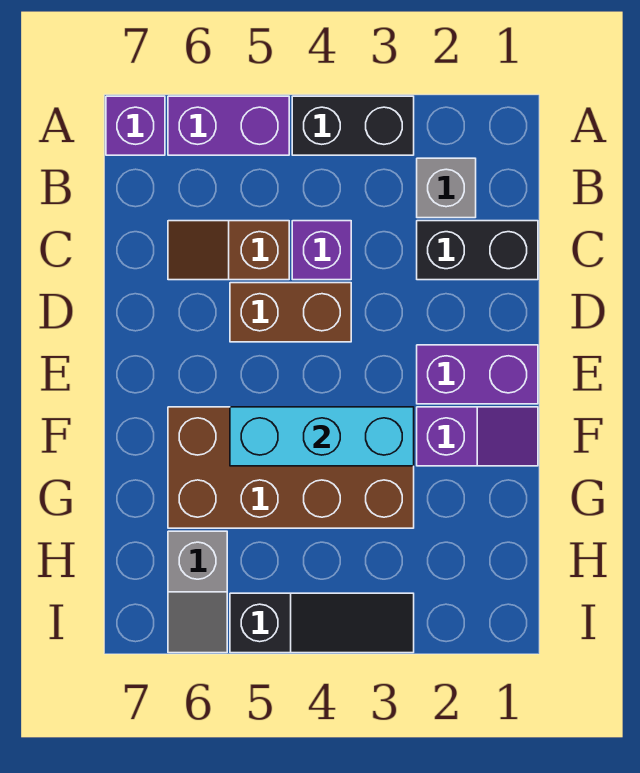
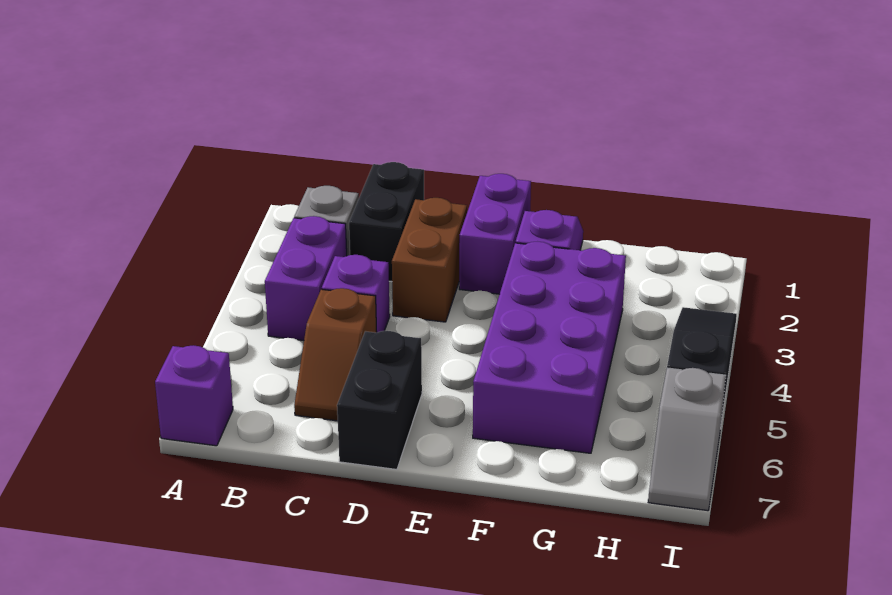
black 1x2 brick [292,96,414,155] -> black 1x2 brick moved to [337,331,422,470]
purple 1x2 brick [168,96,289,155] -> purple 1x2 brick moved to [265,216,347,341]
brown 1x2 brick [230,283,351,342] -> brown 1x2 brick moved to [392,198,467,322]
brown 2x4 brick [168,407,414,528] -> purple 2x4 brick [473,242,626,453]
cyan 1x3 brick [230,407,414,466] -> none
grey 1x2 slope [168,531,227,653] -> grey 1x2 slope turned to [648,368,726,511]

